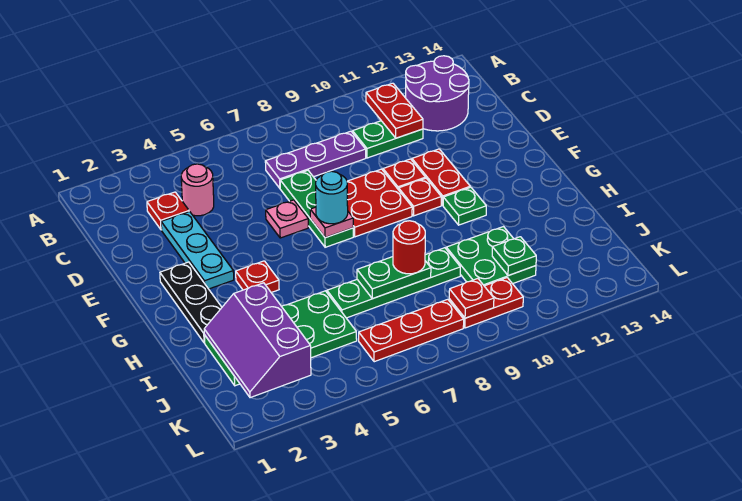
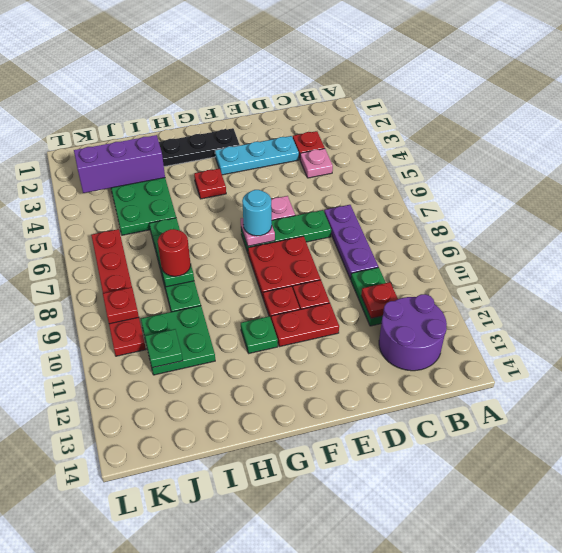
red 1x2 plate [366,83,423,138] -> red 1x1 plate [361,282,398,319]
pink 1x1 round brick [181,164,214,216] -> pink 1x1 plate [300,149,333,178]

